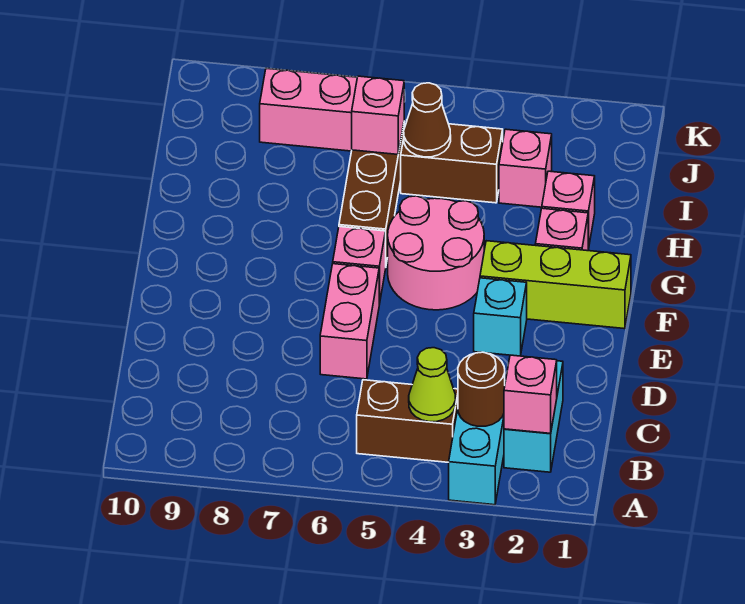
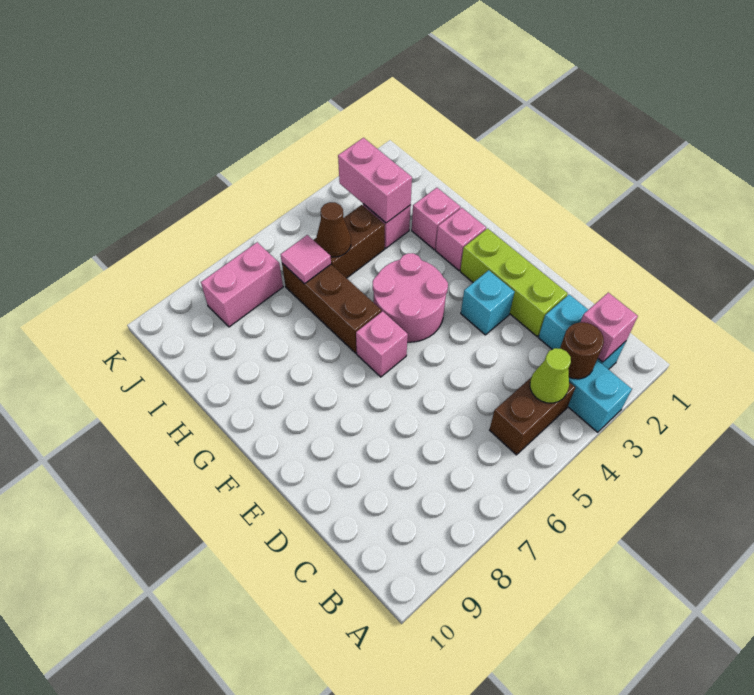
pink 1x2 brick [320,264,379,379] -> pink 1x2 brick moved to [338,138,412,223]
lime 1x3 brick [480,241,631,329] -> lime 1x3 brick turned to [460,229,568,336]
pink 1x1 brick [352,76,404,154] -> pink 1x1 tile [281,235,331,284]

